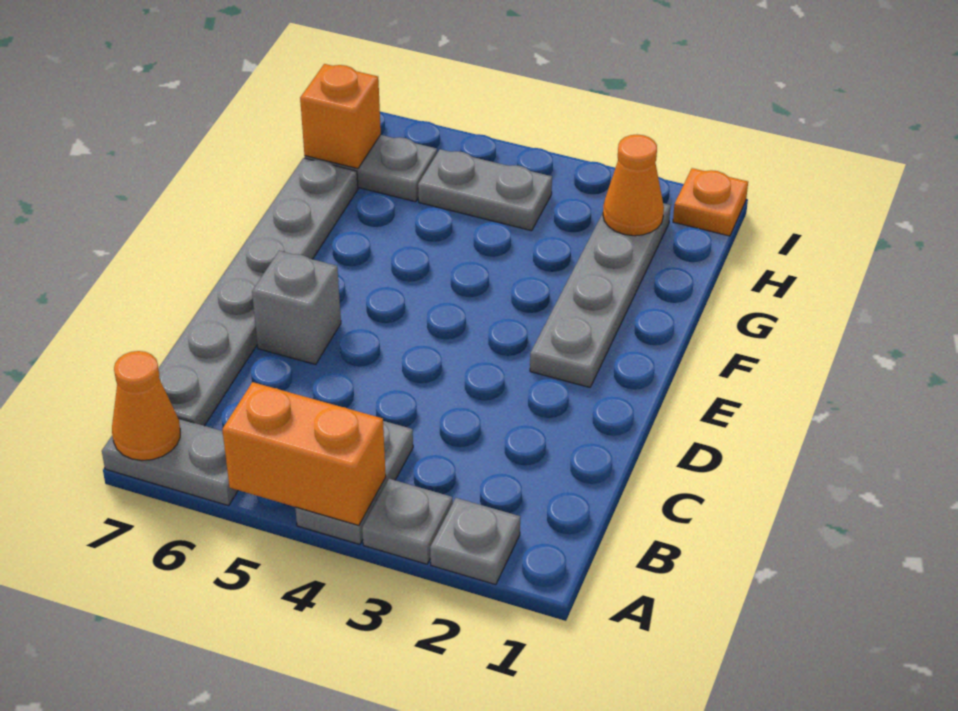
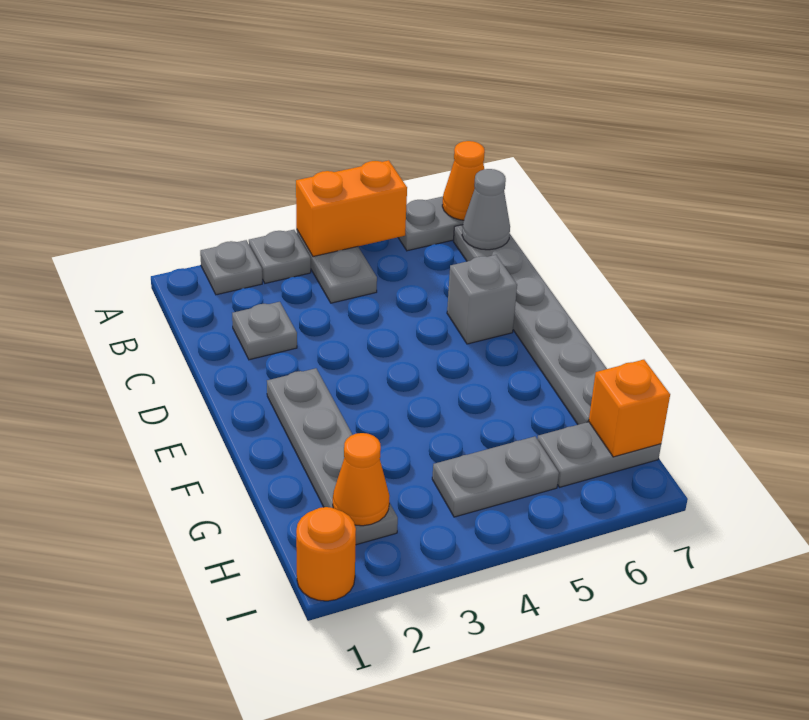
none -> grey 1x1 cone [462,169,510,250]
none -> grey 1x1 plate [232,302,297,360]
orange 1x1 plate [673,168,748,236] -> orange 1x1 round brick [296,507,356,601]

